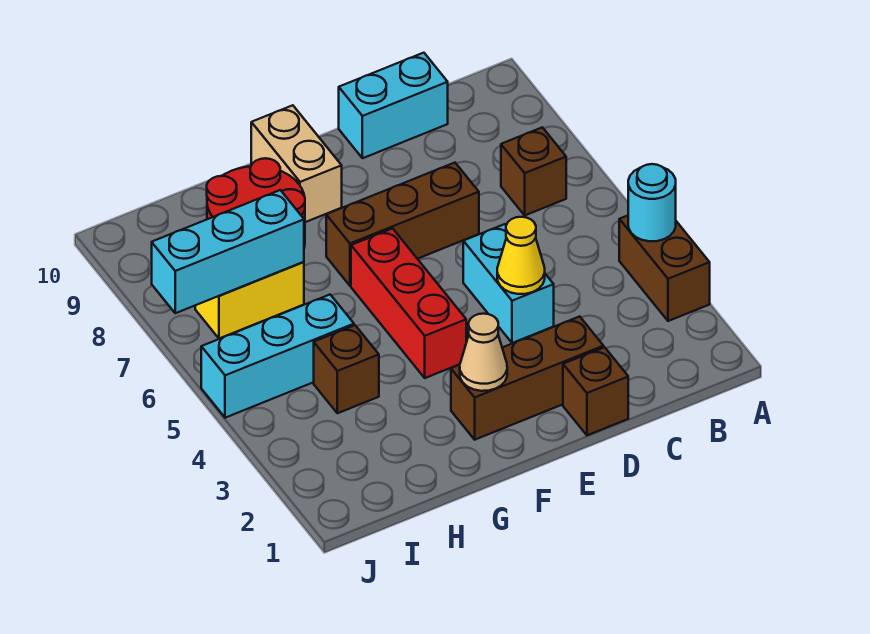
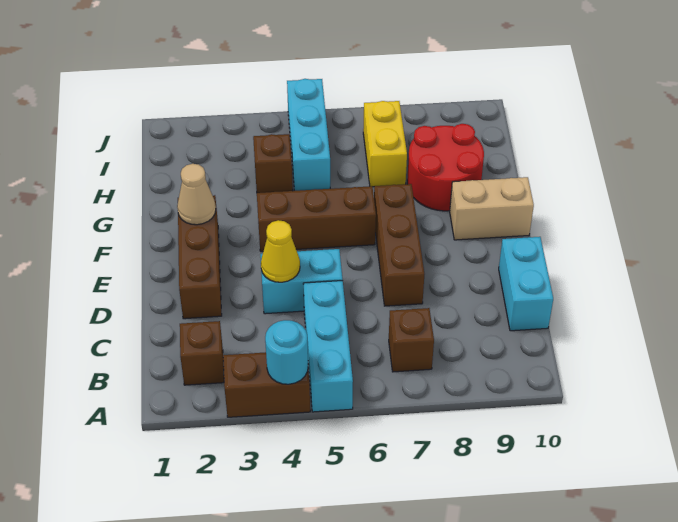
brown 1x1 brick [563,347,628,435] -> brown 1x1 brick moved to [180,321,224,385]
red 1x3 brick [351,229,466,378] -> brown 1x3 brick [257,186,376,252]
cyan 1x3 brick [152,190,304,313] -> cyan 1x3 brick moved to [303,281,353,412]

